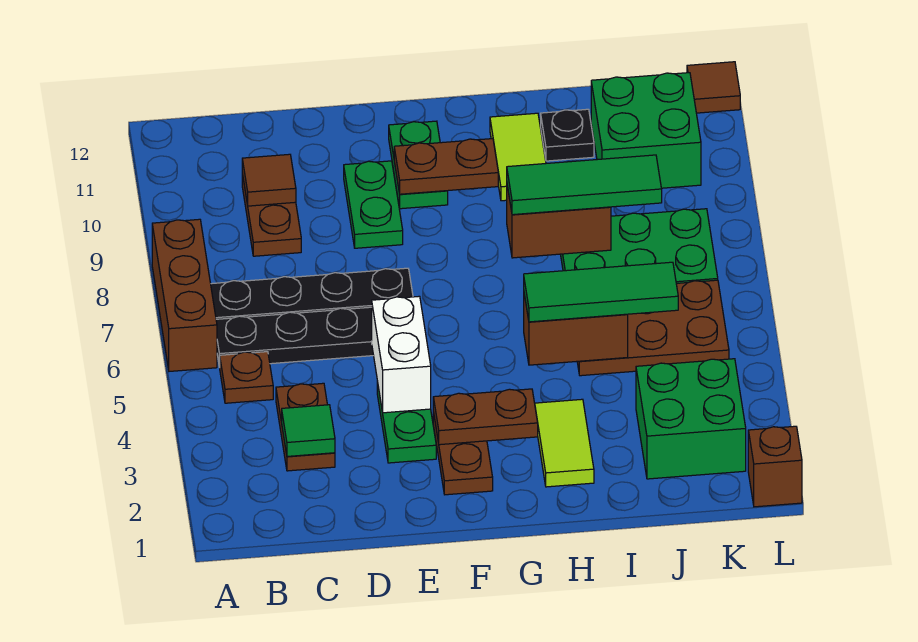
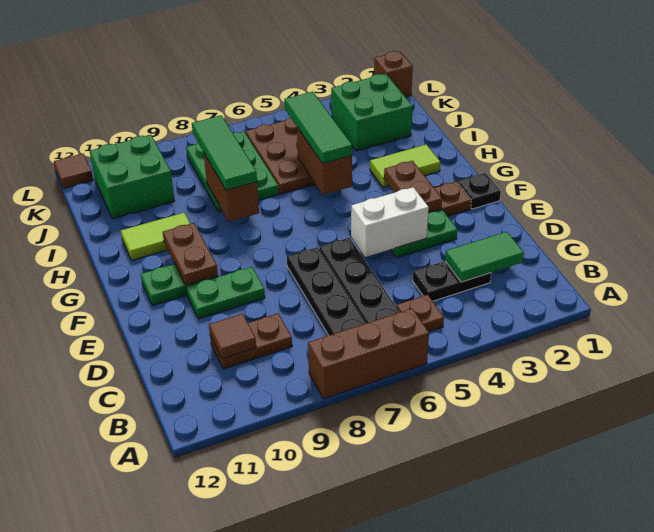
brown 1x2 plate [276,383,335,471] -> black 1x2 plate [413,261,491,301]
green 1x1 tile [282,405,335,456] -> green 1x2 tile [445,232,524,282]
black 1x1 plate [541,109,594,161] -> black 1x1 plate moved to [458,173,501,209]

